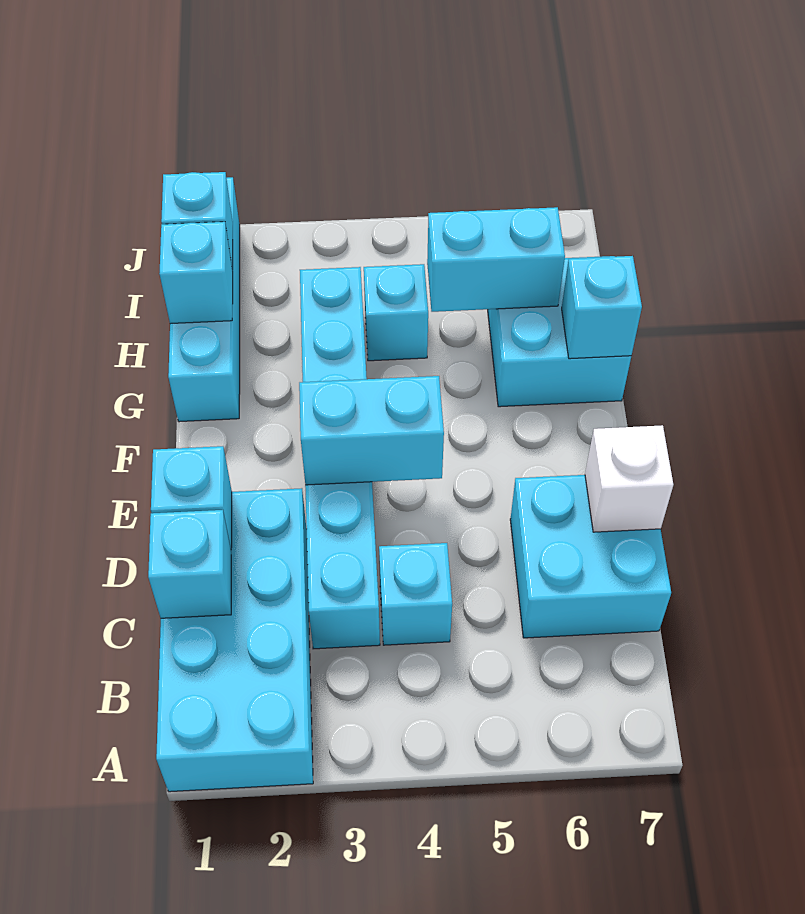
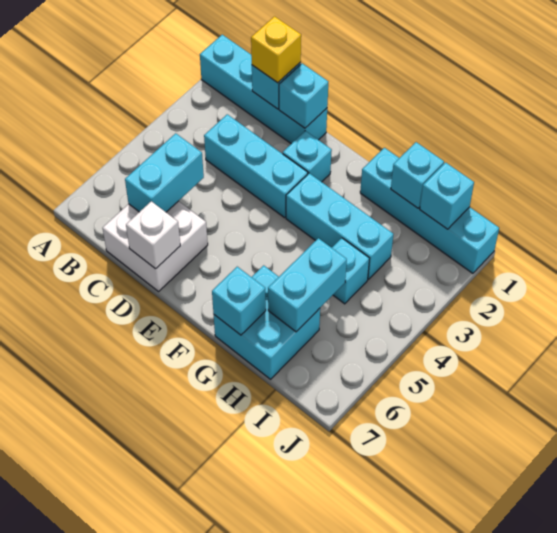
cyan 2x4 brick [156,488,313,792] -> cyan 1x4 brick [200,35,327,144]
none -> yellow 1x1 brick [251,16,301,83]
cyan 1x1 brick [379,543,452,645] -> cyan 1x1 brick moved to [283,131,332,182]
cyan 2x2 brick [510,475,671,638] -> white 2x2 brick [103,201,208,291]
cyan 1x2 brick [299,376,444,485] -> cyan 1x2 brick moved to [125,133,204,212]

